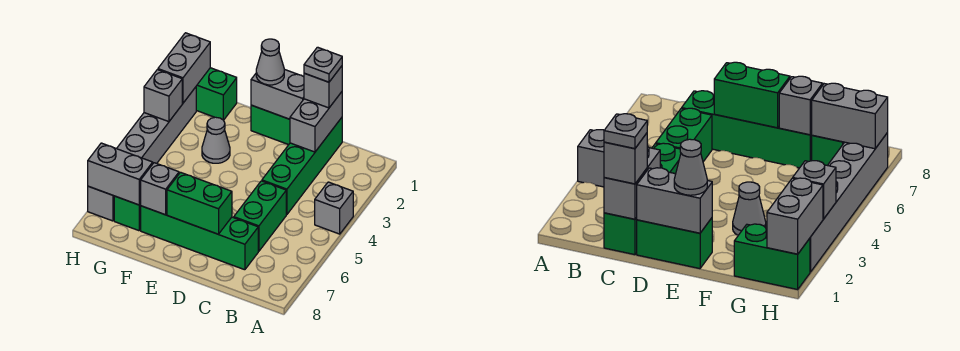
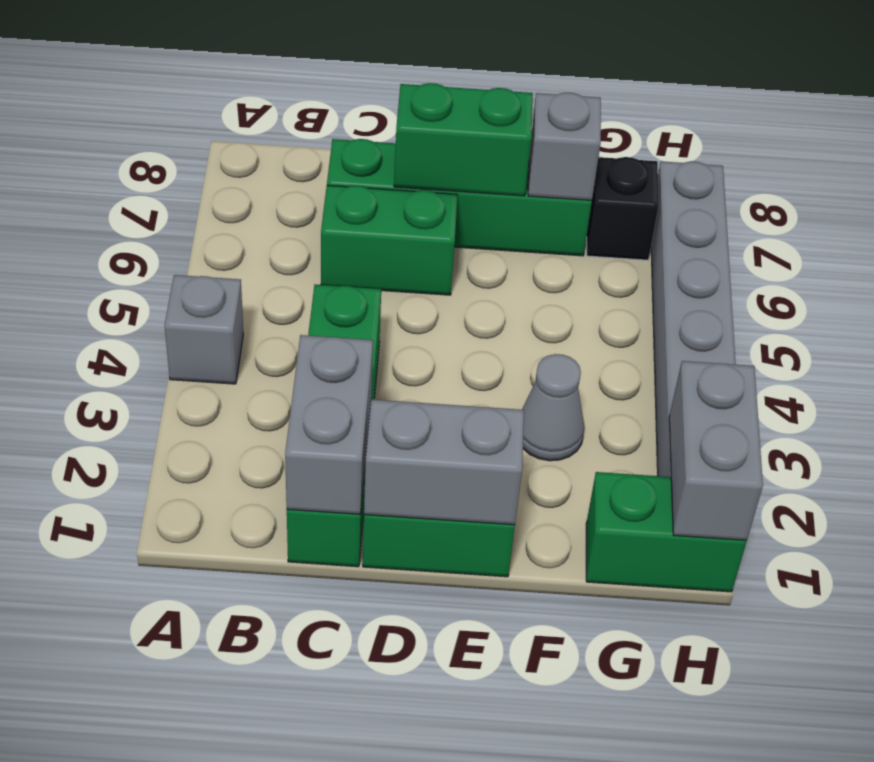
grey 1x1 brick [304,66,342,108] -> none
grey 1x1 plate [304,47,342,82] -> none
green 1x2 brick [234,181,286,251] -> green 1x2 brick turned to [321,185,458,295]
grey 1x1 cone [256,39,284,85] -> none
green 1x1 brick [114,196,141,231] -> black 1x1 brick [587,157,659,260]
grey 1x2 brick [88,143,153,205] -> none
grey 1x1 brick [144,70,182,122] -> none

